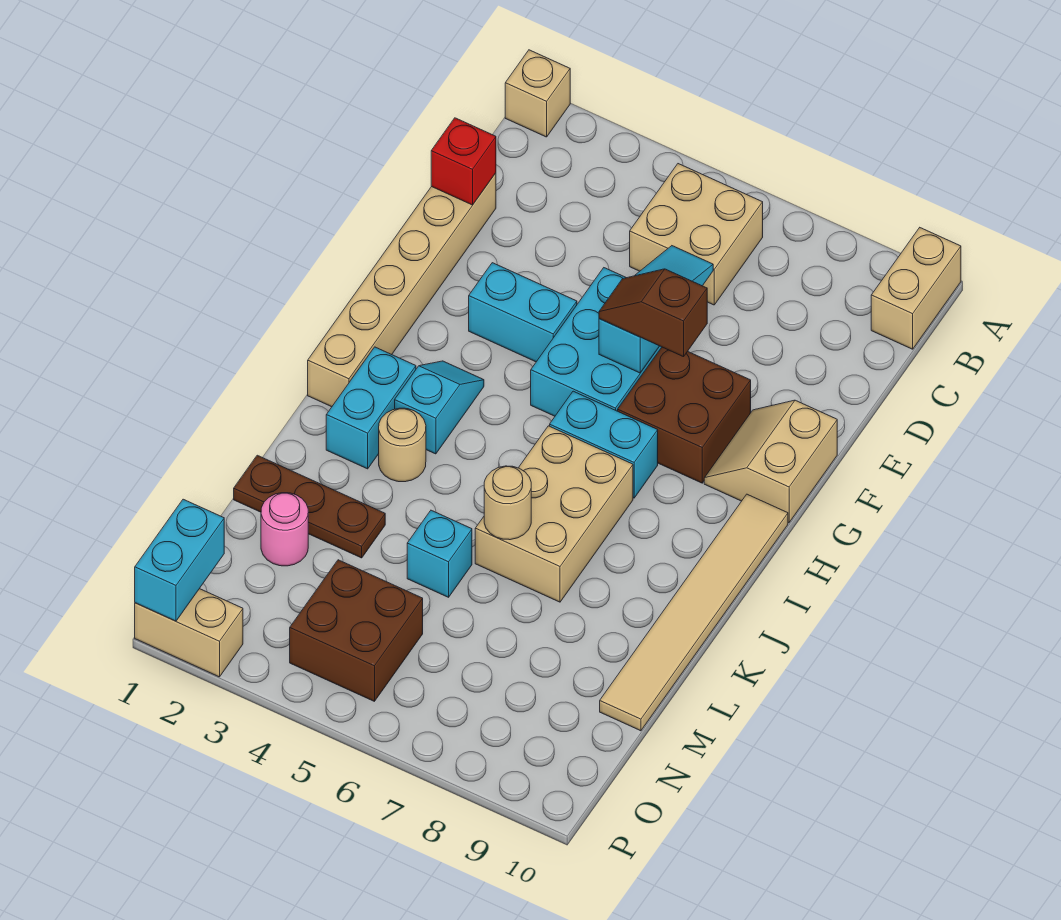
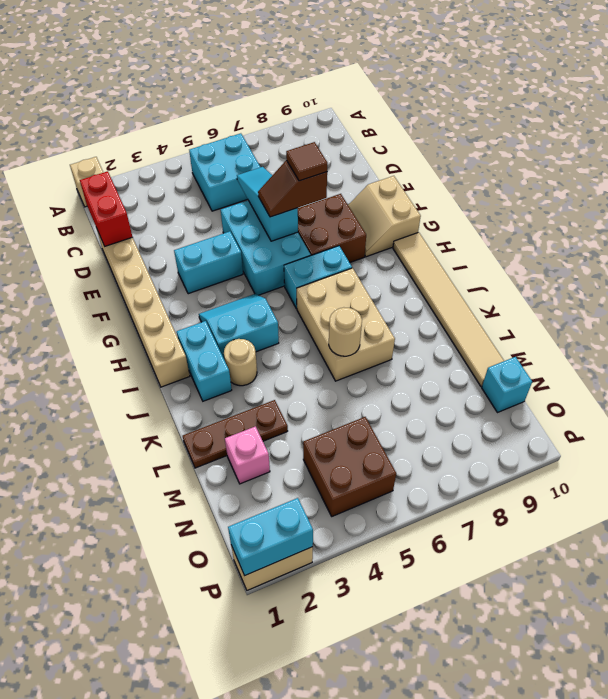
tan 1x2 brick [871,228,961,349] -> none
tan 2x2 brick [630,164,763,305] -> cyan 2x2 brick [189,133,260,211]
red 1x1 brick [431,118,496,205] -> red 1x2 brick [80,171,132,247]
none -> brown 1x1 tile [286,142,328,181]
cyan 1x2 slope [395,361,484,454] -> cyan 2x2 slope [199,294,279,360]
cyan 1x1 brick [407,510,472,597] -> cyan 1x1 brick moved to [482,357,532,412]
pink 1x1 round brick [261,493,308,566] -> pink 1x1 brick [225,426,270,484]
cyan 1x2 brick [135,499,224,621] -> cyan 1x2 brick turned to [228,498,313,576]

